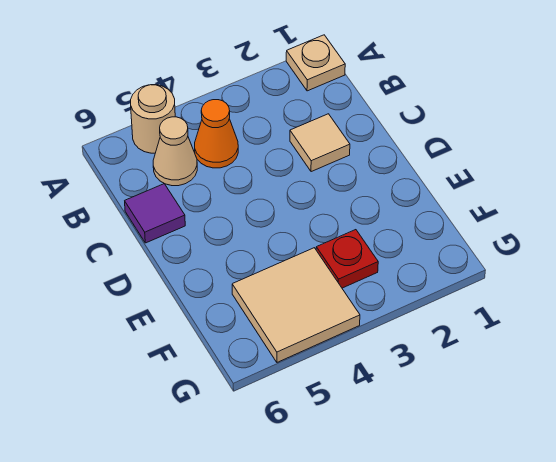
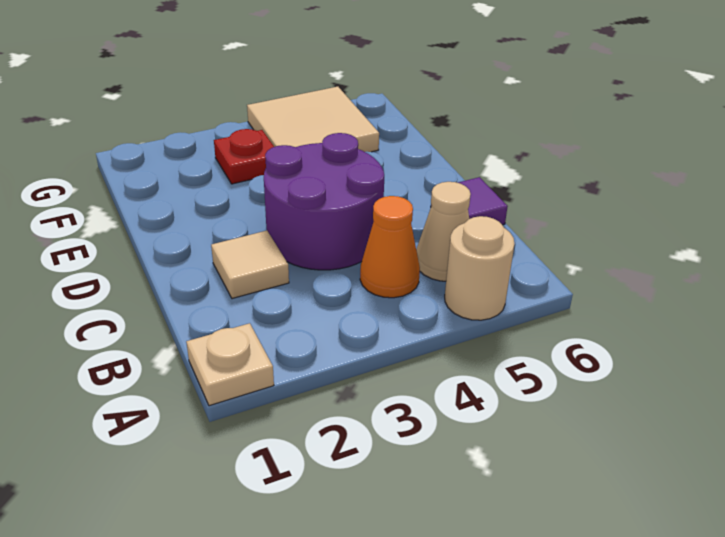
none -> purple 2x2 round brick [264,133,384,270]

